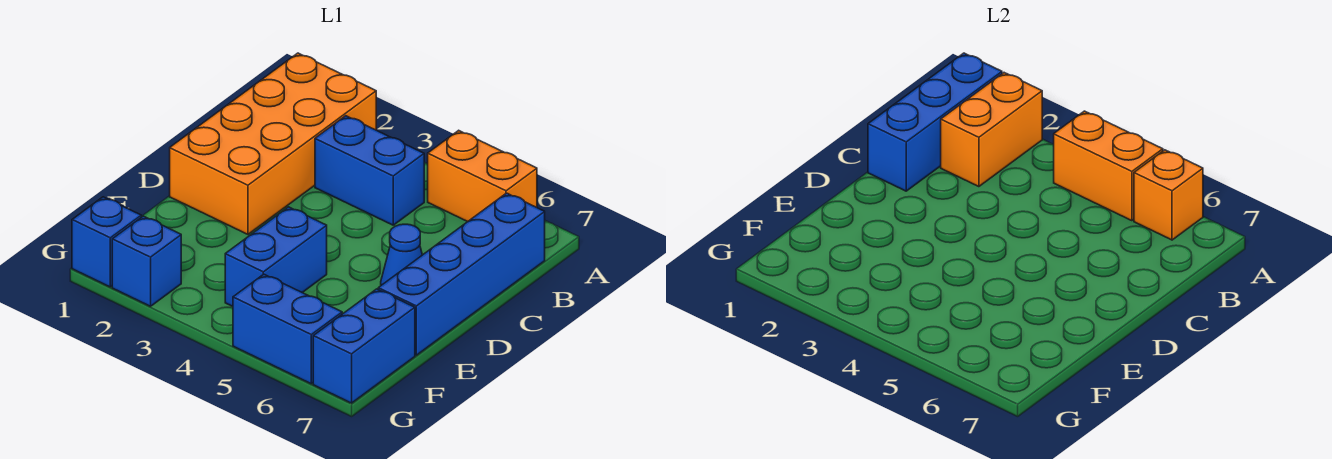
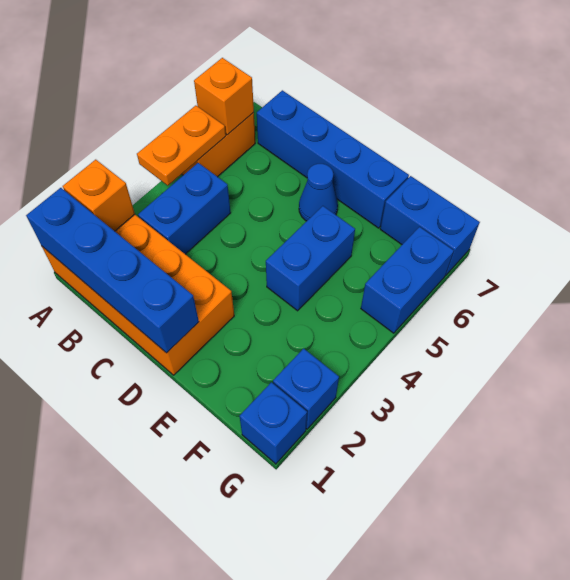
blue 1x3 brick [868,53,1002,191] -> blue 1x4 brick [26,188,199,353]
orange 1x2 brick [941,73,1042,187] -> orange 1x1 brick [63,160,135,231]
orange 1x2 brick [1053,111,1163,221] -> orange 1x2 plate [137,106,226,186]
blue 1x2 brick [225,207,327,306] -> blue 1x2 brick turned to [266,206,355,311]

